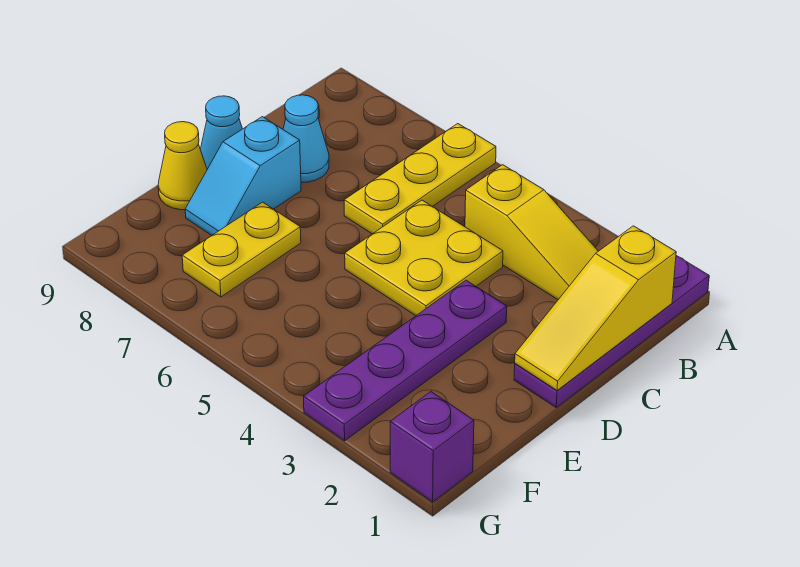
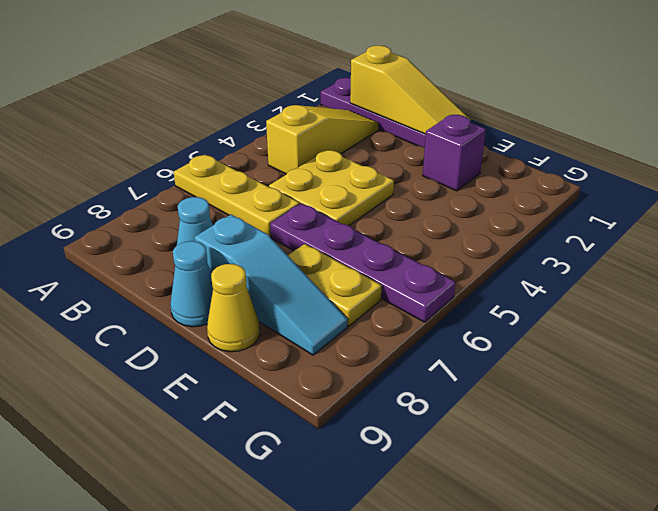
purple 1x4 plate [303,280,507,441] -> purple 1x4 plate moved to [270,203,456,322]
cyan 1x2 slope [185,117,301,235] -> cyan 1x3 slope [194,215,348,355]
purple 1x1 brick [390,392,474,502] -> purple 1x1 brick moved to [423,115,486,191]

